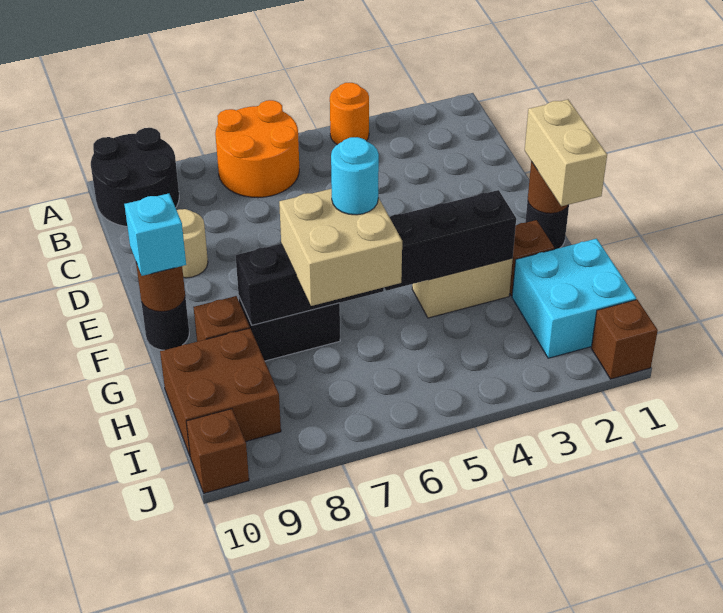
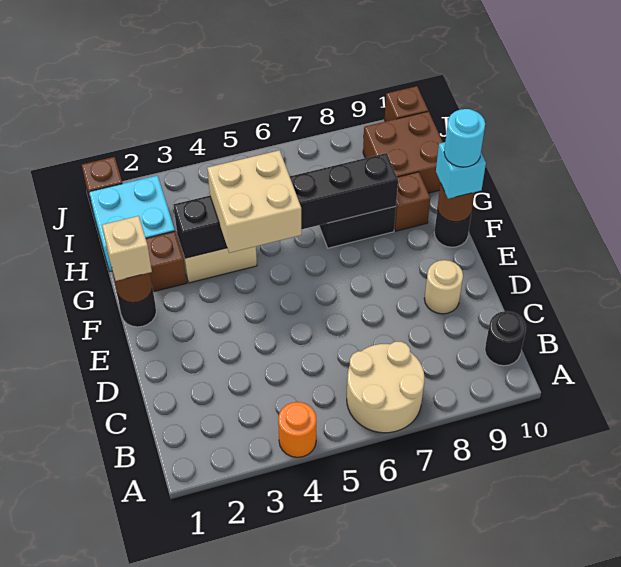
orange 2x2 round brick [215,100,299,198] -> tan 2x2 round brick [347,342,424,433]
black 2x2 round brick [91,128,179,226] -> black 1x1 round brick [485,311,526,366]
tan 1x2 brick [525,100,607,206] -> tan 1x1 brick [102,216,152,281]
tan 2x2 brick [279,189,402,306] -> tan 2x2 brick moved to [207,150,302,253]
cyan 1x1 round brick [331,137,379,215] -> cyan 1x1 round brick moved to [444,109,485,167]

